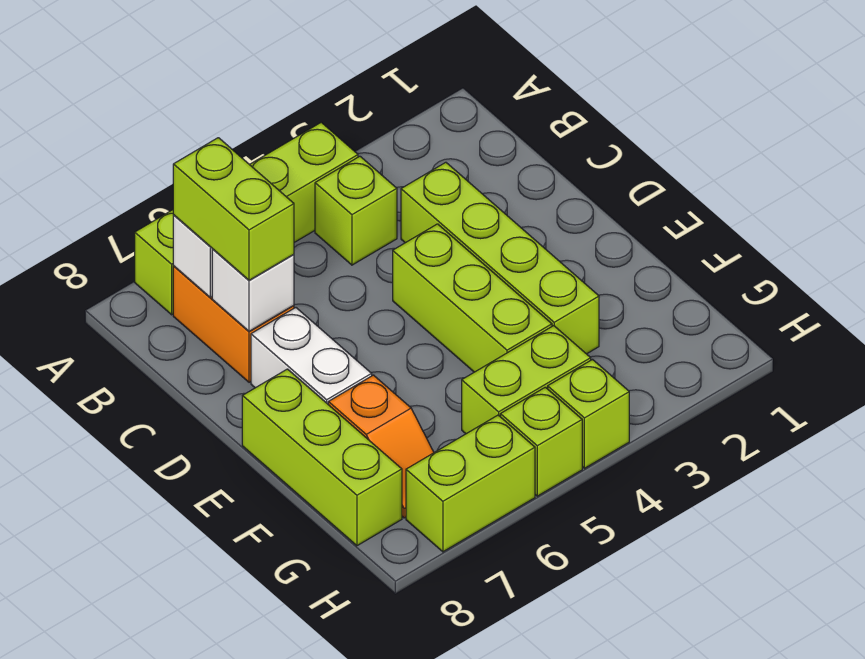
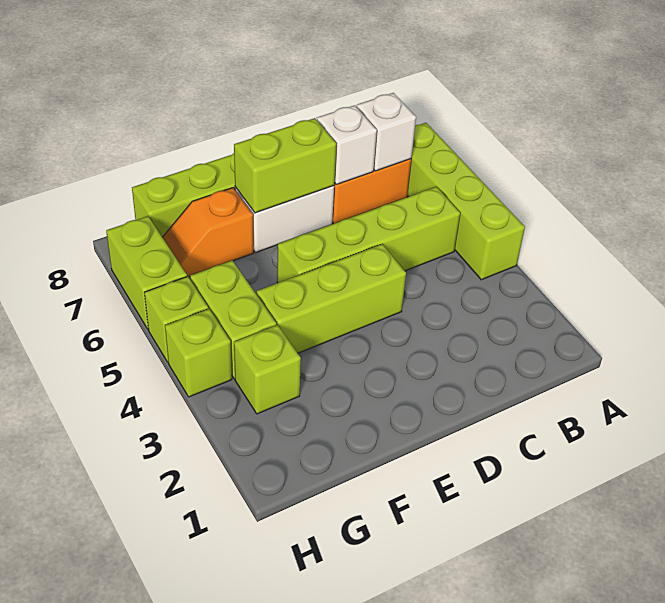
lime 1x1 brick [315,156,397,265] -> lime 1x1 brick moved to [234,325,301,414]
lime 1x2 brick [173,138,294,280] -> lime 1x2 brick moved to [234,118,336,213]
lime 1x4 brick [401,162,599,354] -> lime 1x4 brick moved to [277,187,460,283]

